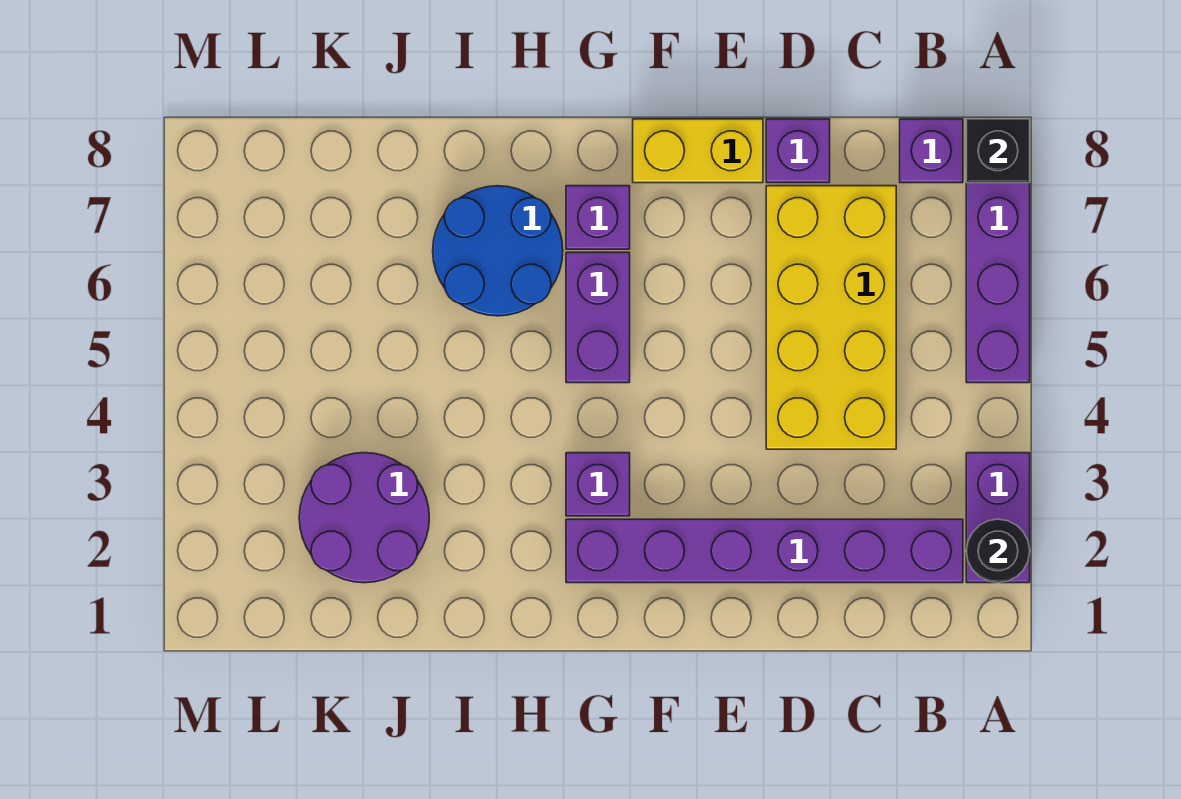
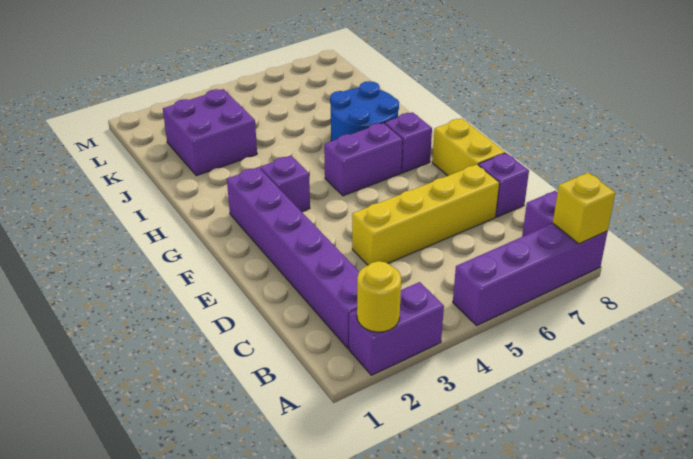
black 1x1 round brick [966,519,1030,583] -> yellow 1x1 round brick [357,261,401,332]
black 1x1 brick [966,119,1030,183] -> yellow 1x1 brick [553,173,615,244]
yellow 2x4 brick [766,186,896,449] -> yellow 1x4 brick [352,165,499,265]
purple 2x2 round brick [299,453,429,583] -> purple 2x2 brick [163,89,257,176]

